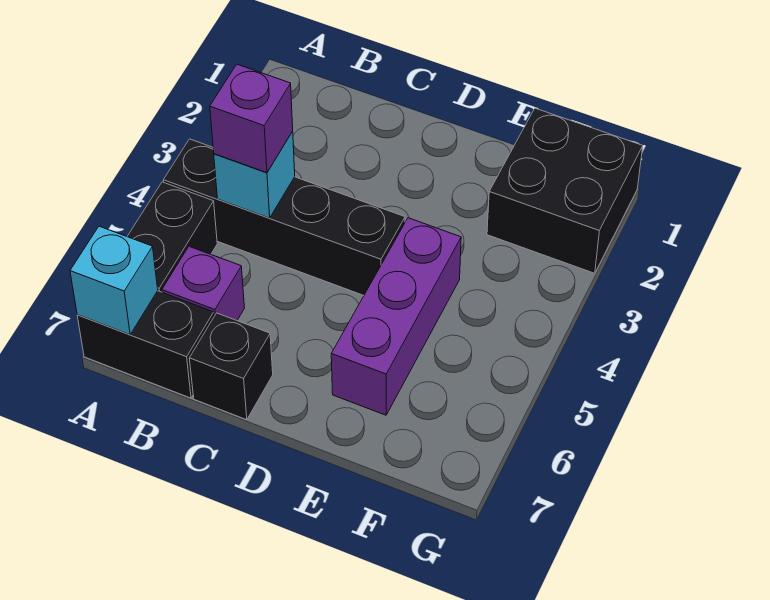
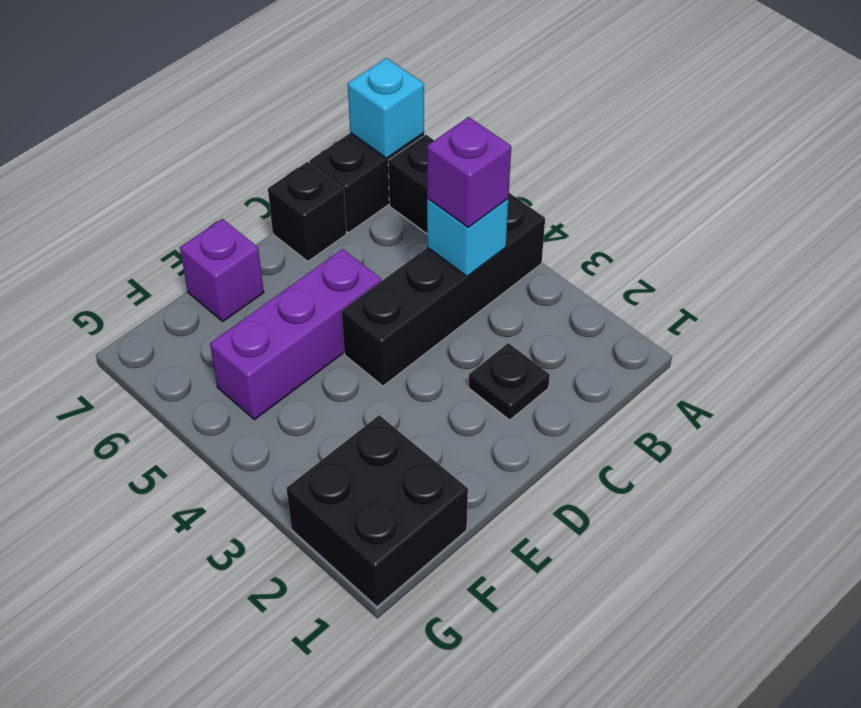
purple 1x1 brick [162,247,245,320] -> purple 1x1 brick moved to [180,219,264,321]
none -> black 1x1 plate [469,343,550,420]
purple 1x3 brick [331,218,461,415] -> purple 1x3 brick turned to [210,249,381,420]

